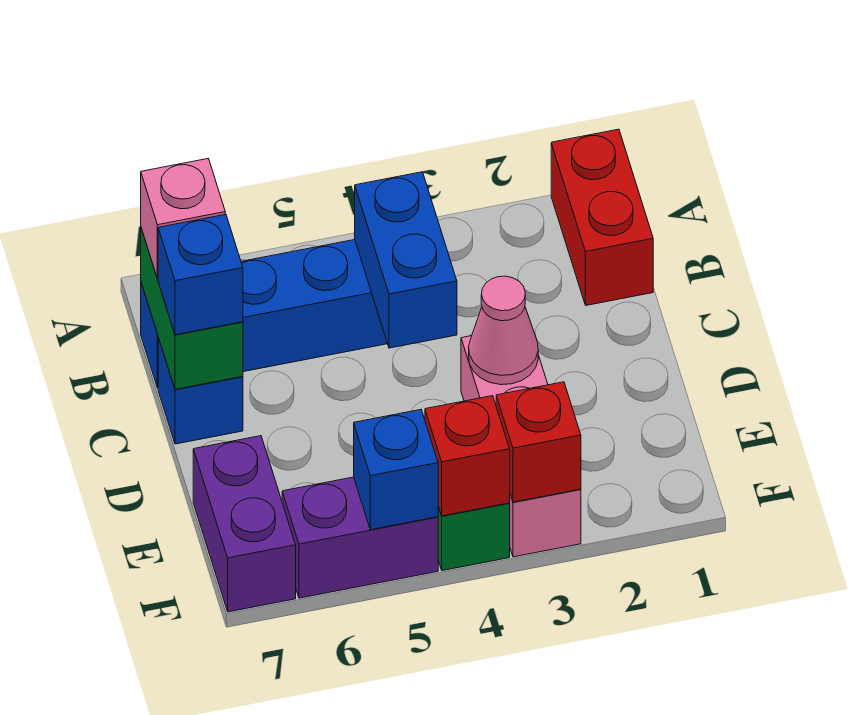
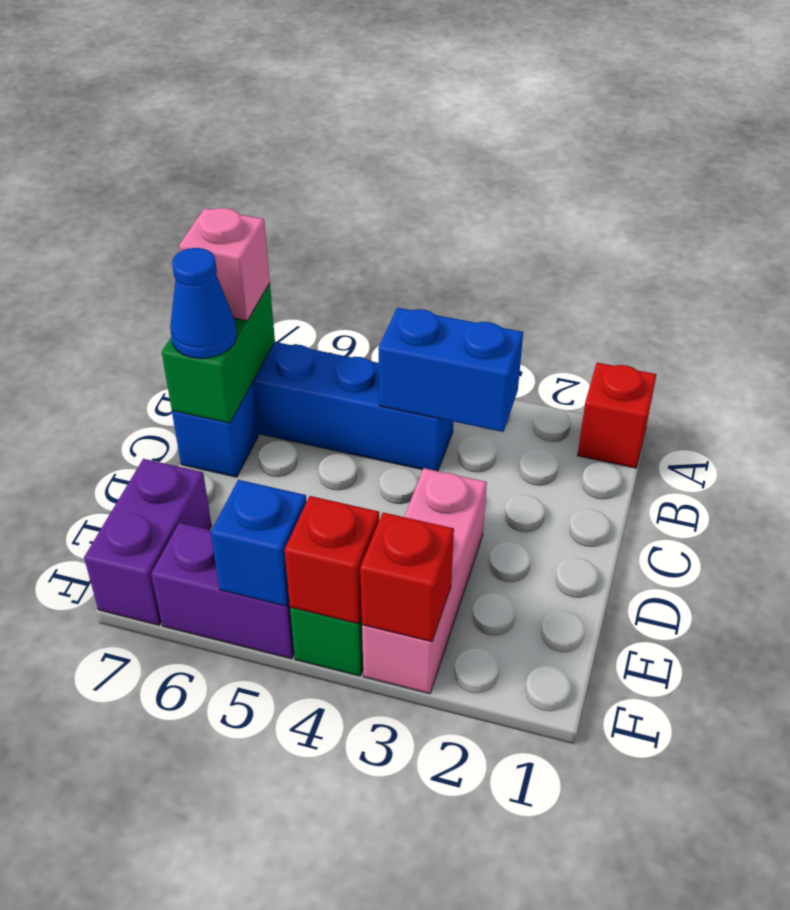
red 1x2 brick [551,129,653,305] -> red 1x1 brick [577,363,657,468]
blue 1x2 brick [355,172,457,348] -> blue 1x2 brick turned to [378,308,523,432]
blue 1x1 brick [158,214,243,335] -> blue 1x1 cone [170,248,237,359]
pink 1x1 cone [469,276,538,385] -> none

